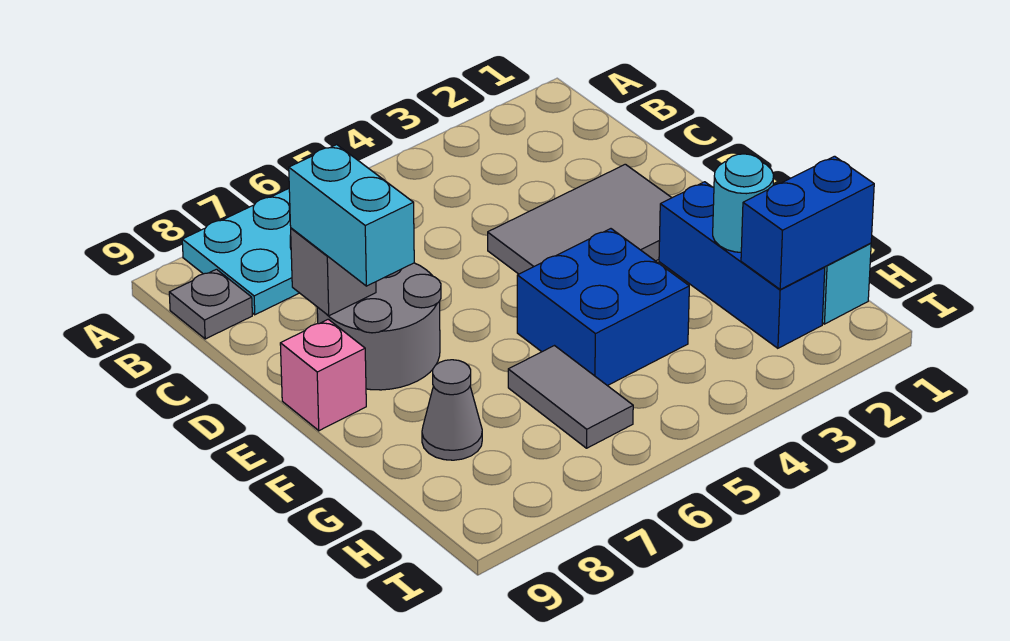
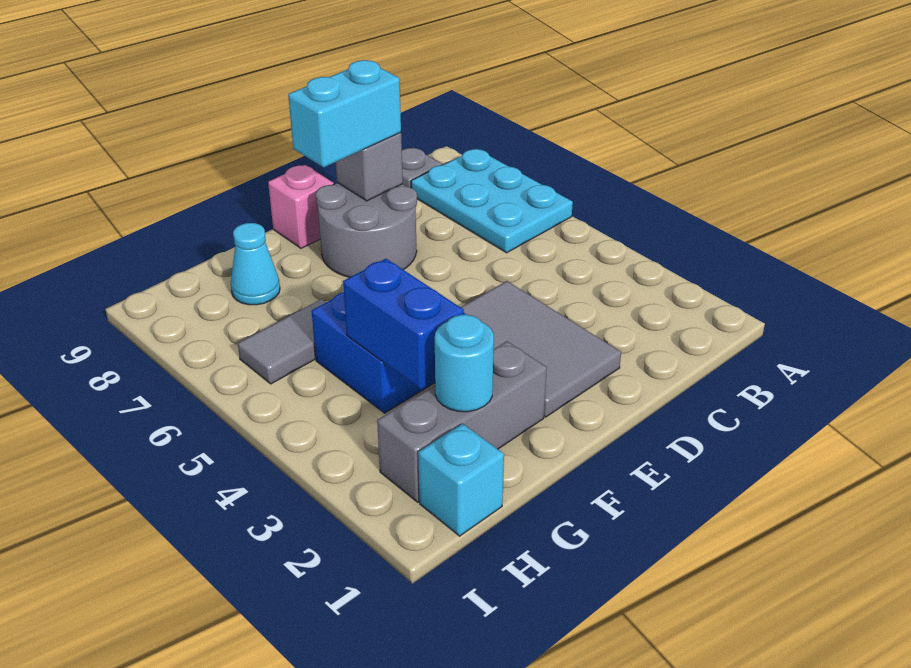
blue 1x3 brick [659,182,825,348] -> grey 1x3 brick [377,341,547,502]
grey 1x1 cone [422,360,482,460] -> cyan 1x1 cone [231,223,280,305]
blue 1x2 brick [741,156,874,289] -> blue 1x2 brick moved to [343,259,464,390]

